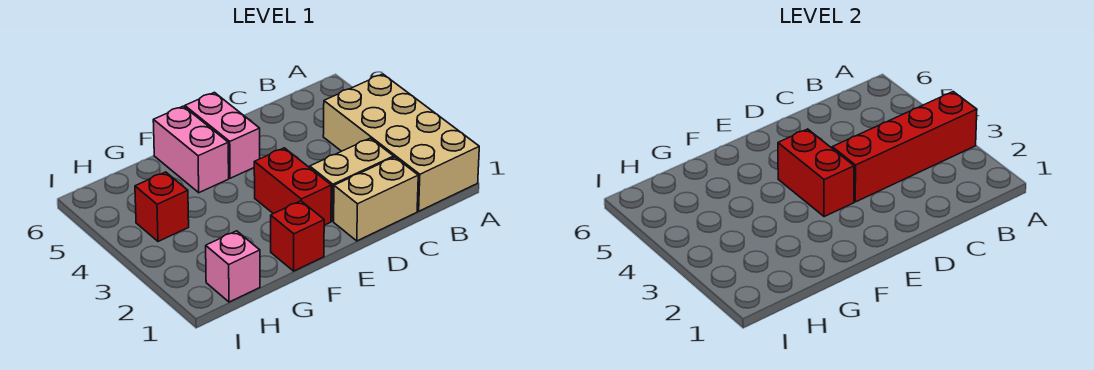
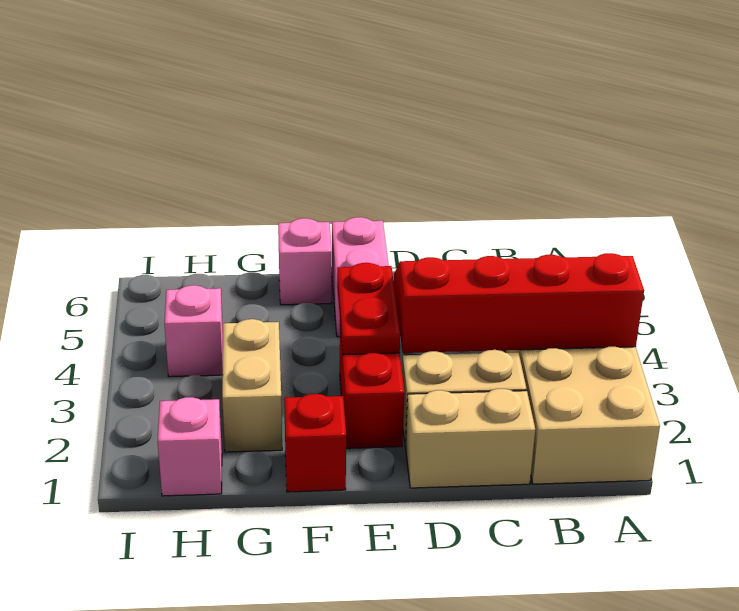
red 1x2 brick [778,129,854,217] -> red 1x2 plate [337,263,400,355]
pink 1x2 brick [153,106,229,193] -> pink 1x1 brick [278,218,332,305]
none -> tan 1x2 brick [222,319,282,452]
red 1x1 brick [135,172,189,241] -> pink 1x1 brick [164,285,223,377]

